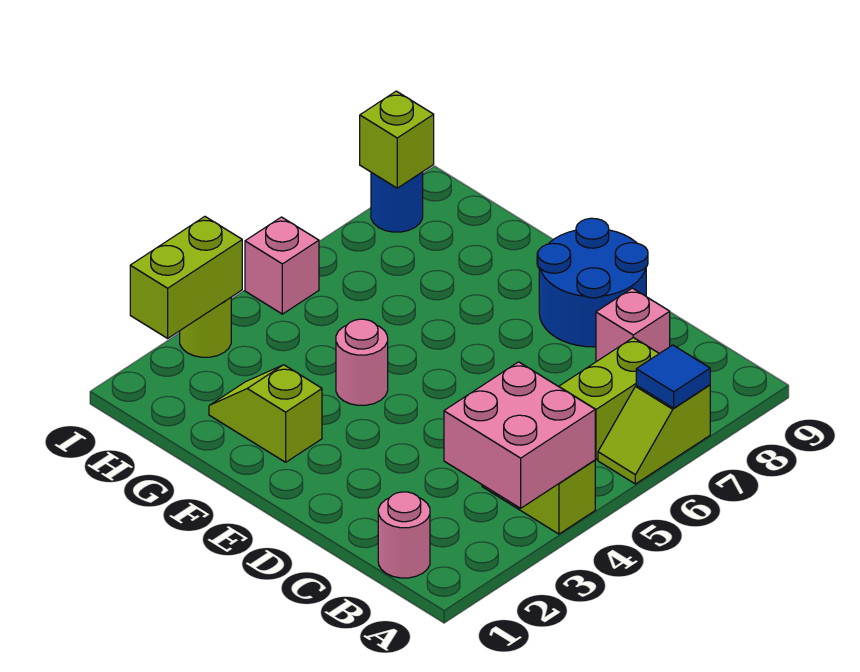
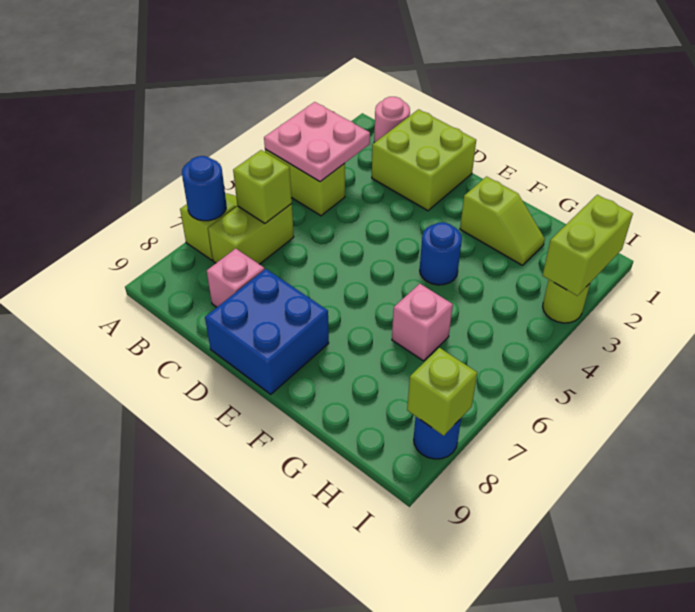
pink 2x2 brick [444,362,595,508] -> pink 2x2 plate [264,102,370,182]
blue 1x1 tile [636,345,710,408] -> blue 1x1 round brick [182,156,226,221]
none -> lime 1x1 brick [233,150,292,223]
none -> lime 2x2 brick [372,109,476,211]
blue 2x2 round brick [538,218,648,347] -> blue 2x2 brick [205,269,329,394]
pink 1x1 round brick [336,319,388,405] -> blue 1x1 round brick [420,222,462,285]
pink 1x1 brick [245,217,319,314] -> pink 1x1 brick moved to [392,284,453,361]

